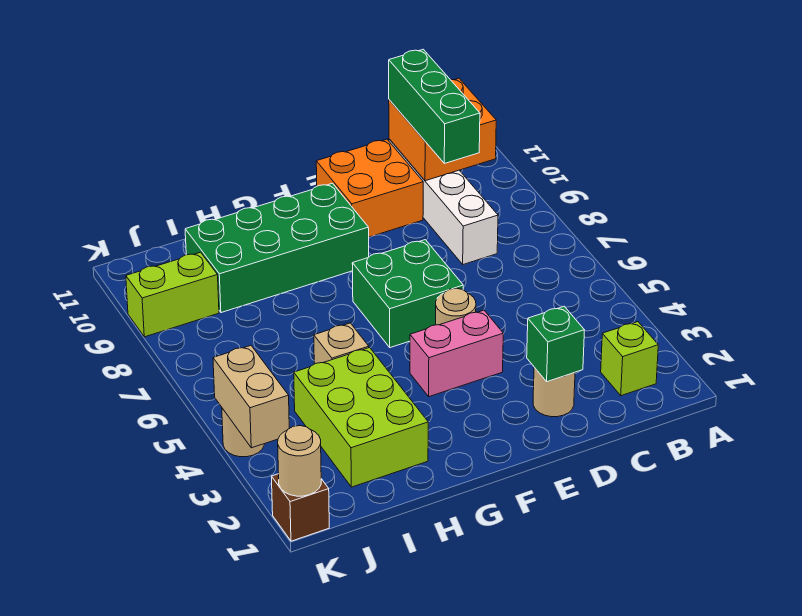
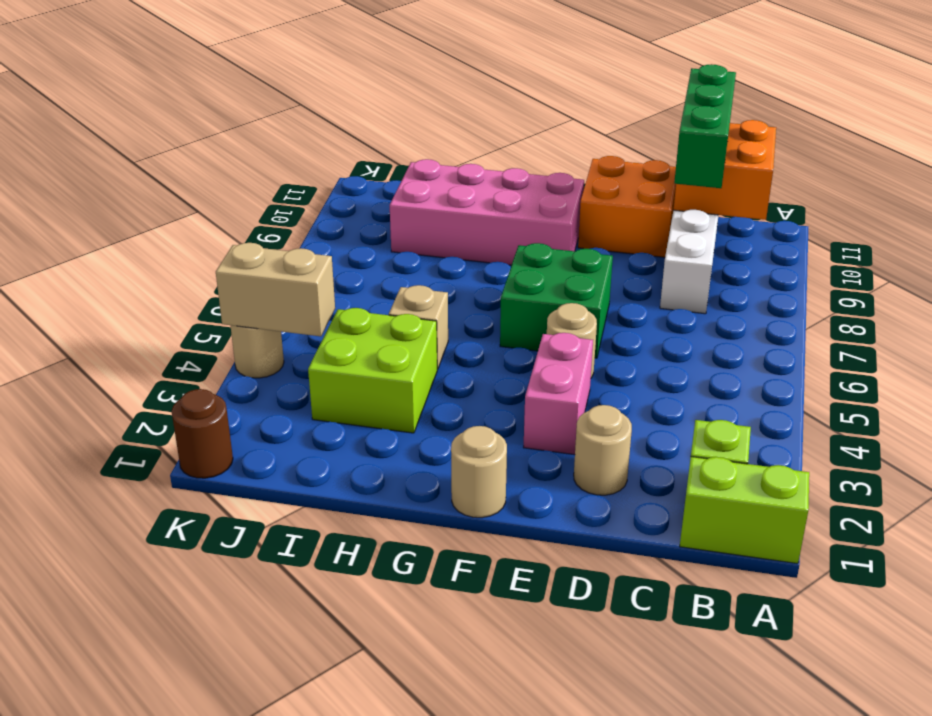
green 1x1 brick [527,307,585,382] -> none
pink 1x2 brick [410,310,503,397] -> pink 1x2 brick turned to [523,333,593,455]
green 2x4 brick [185,183,369,313] -> pink 2x4 brick [390,159,584,265]
lime 2x3 brick [294,348,428,487] -> lime 2x2 brick [308,308,437,433]
lime 1x2 brick [126,252,219,337] -> lime 1x2 brick moved to [680,457,809,564]
brown 1x1 brick [271,474,329,541] -> brown 1x1 round brick [172,389,233,478]
tan 1x1 round brick [278,426,321,496] -> tan 1x1 round brick moved to [451,426,507,518]
tan 1x2 brick [213,346,289,448] -> tan 1x2 brick turned to [216,243,335,336]

